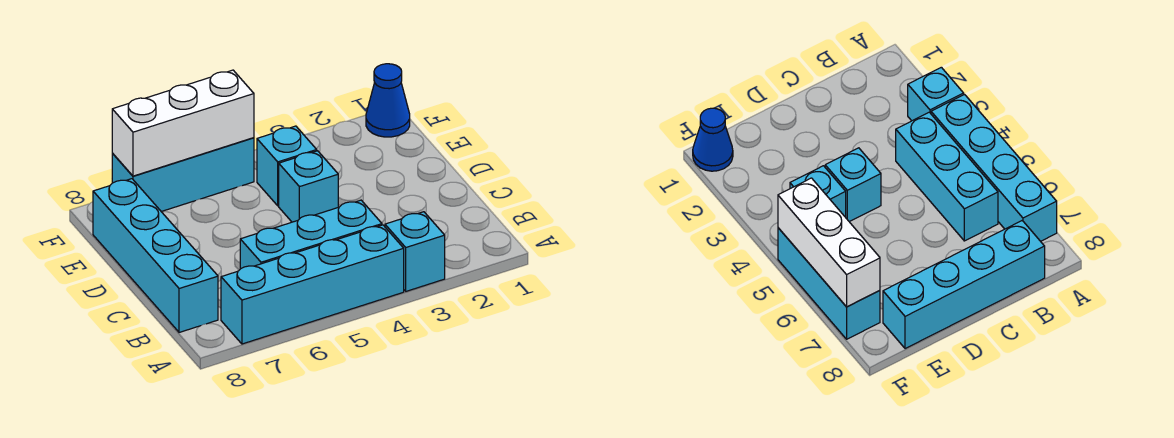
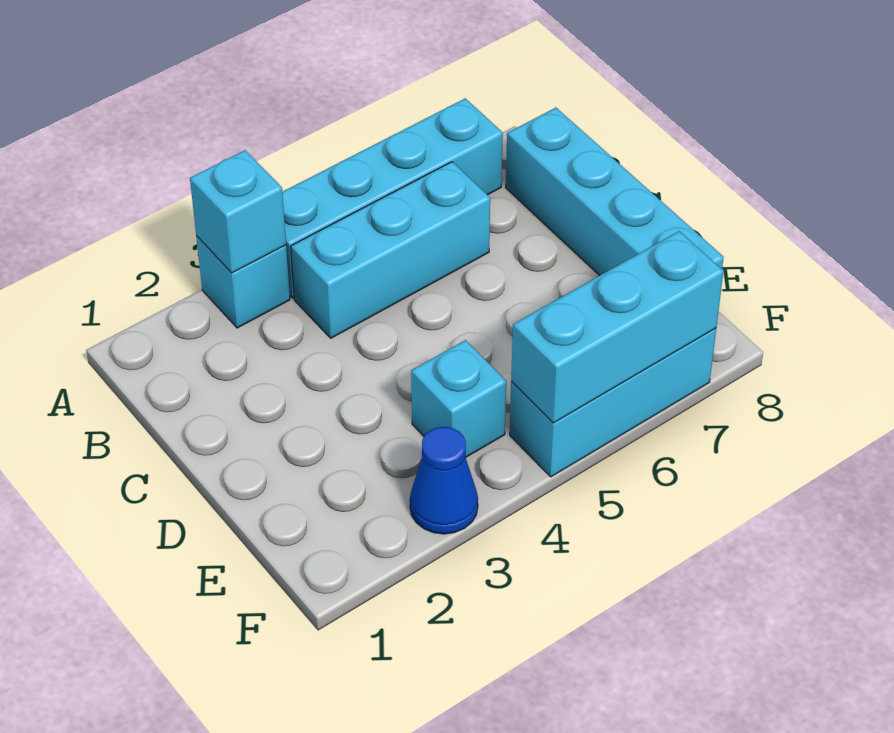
cyan 1x1 brick [279,151,338,222] -> cyan 1x1 brick moved to [190,150,286,273]
blue 1x1 cone [366,64,410,137] -> blue 1x1 cone moved to [410,427,478,534]
white 1x3 brick [112,70,254,176] -> cyan 1x3 brick [511,231,723,423]

